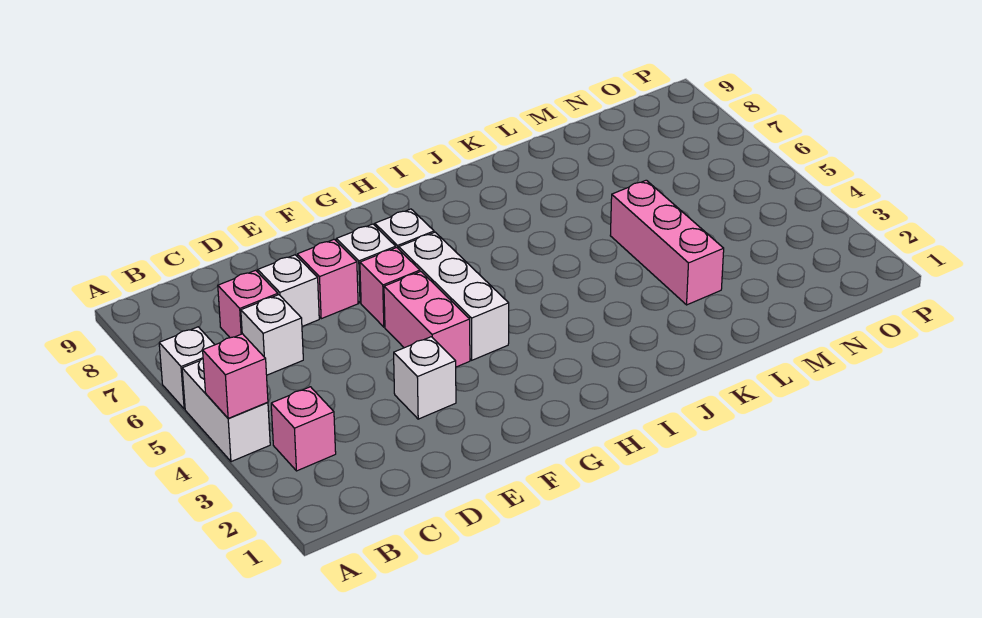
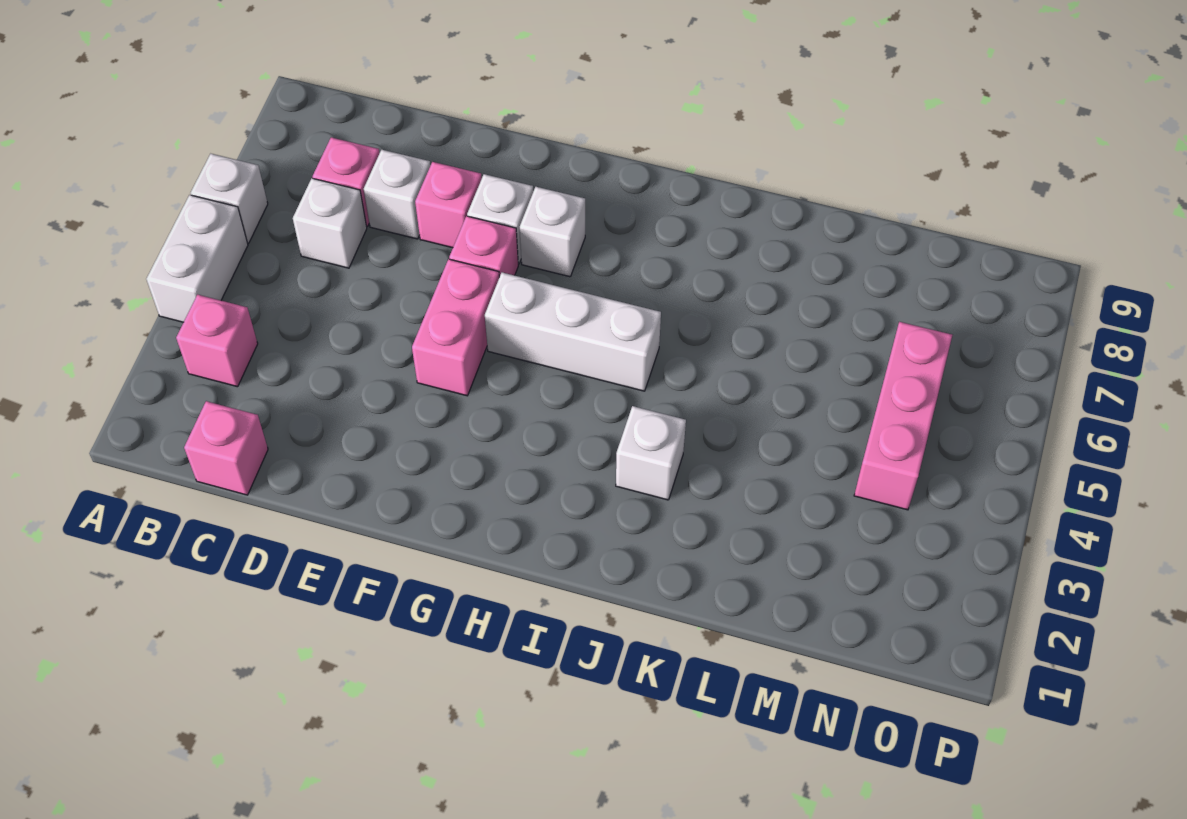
pink 1x1 brick [203,334,268,418] -> pink 1x1 brick moved to [184,401,268,495]
white 1x1 brick [394,337,456,419] -> white 1x1 brick moved to [616,406,686,500]
white 1x3 brick [399,232,509,360] -> white 1x3 brick turned to [485,272,661,391]
pink 1x3 brick [610,180,724,305] -> pink 1x3 brick moved to [854,322,952,510]

